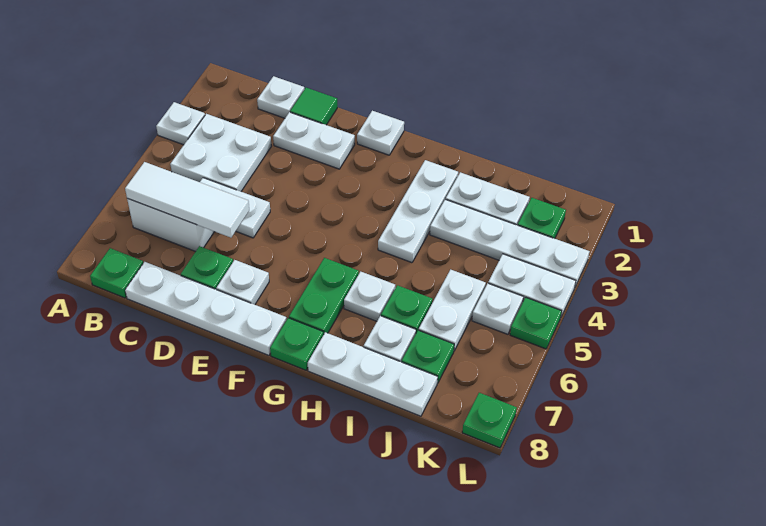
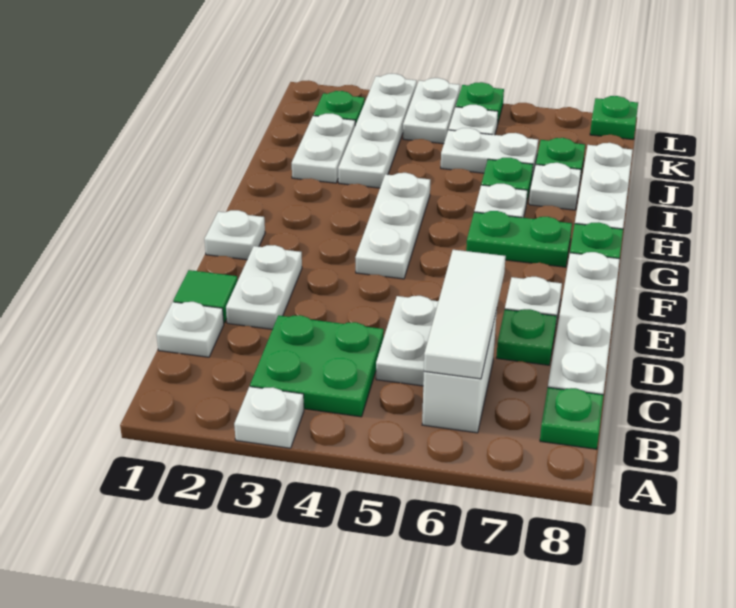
white 2x2 plate [170,114,271,191] -> green 2x2 plate [250,315,384,417]
white 1x3 plate [378,160,458,263] -> white 1x3 plate turned to [355,173,430,279]

